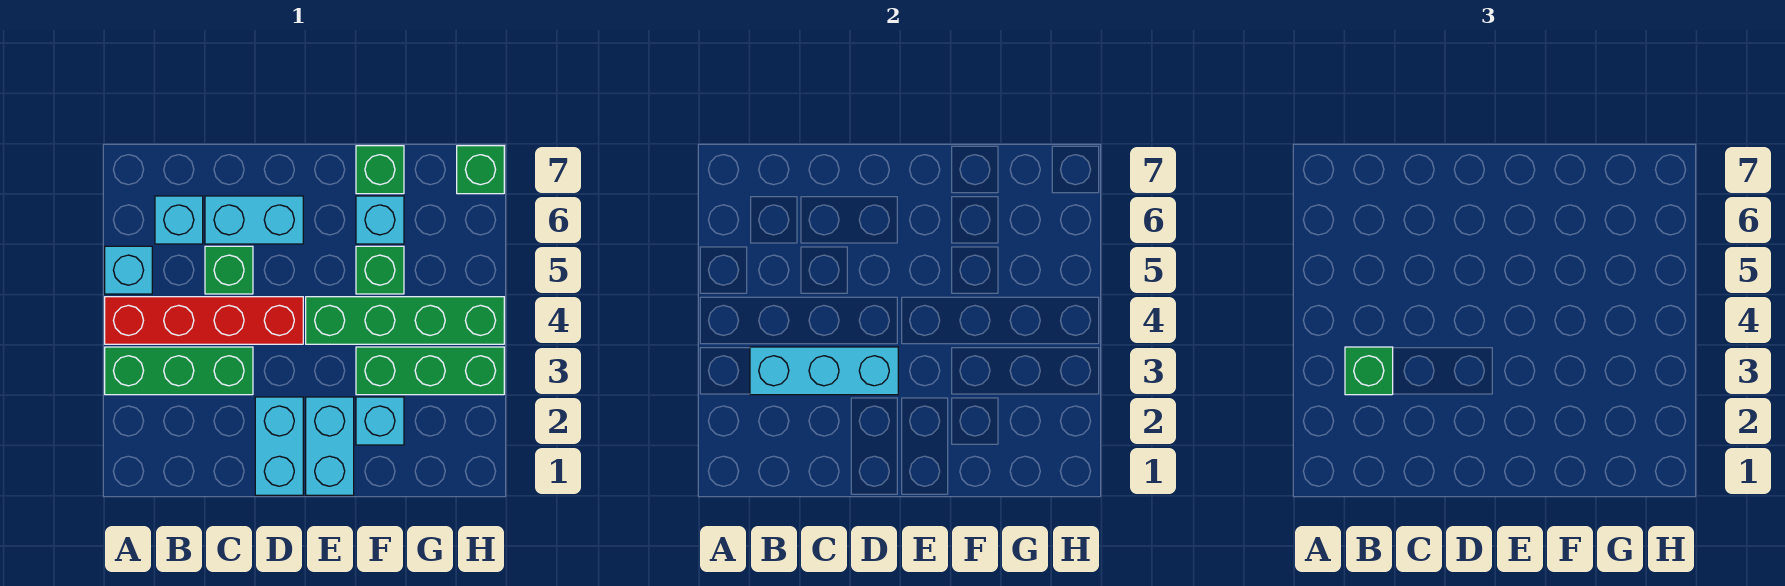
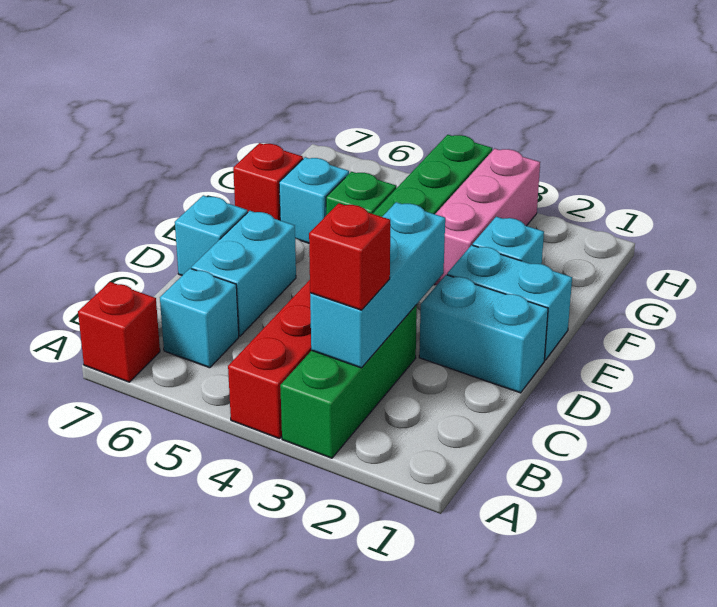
cyan 1x1 brick [105,246,152,294] -> cyan 1x1 brick moved to [175,195,248,275]
none -> red 1x1 brick [78,282,160,382]
green 1x1 brick [1345,347,1393,395] -> red 1x1 brick [309,203,390,310]
green 1x1 brick [205,246,253,294] -> none
green 1x3 brick [356,347,504,395] -> pink 1x3 brick [434,149,540,285]
green 1x1 brick [356,146,404,194] -> red 1x1 brick [233,143,303,220]
green 1x1 brick [457,146,504,194] -> none

